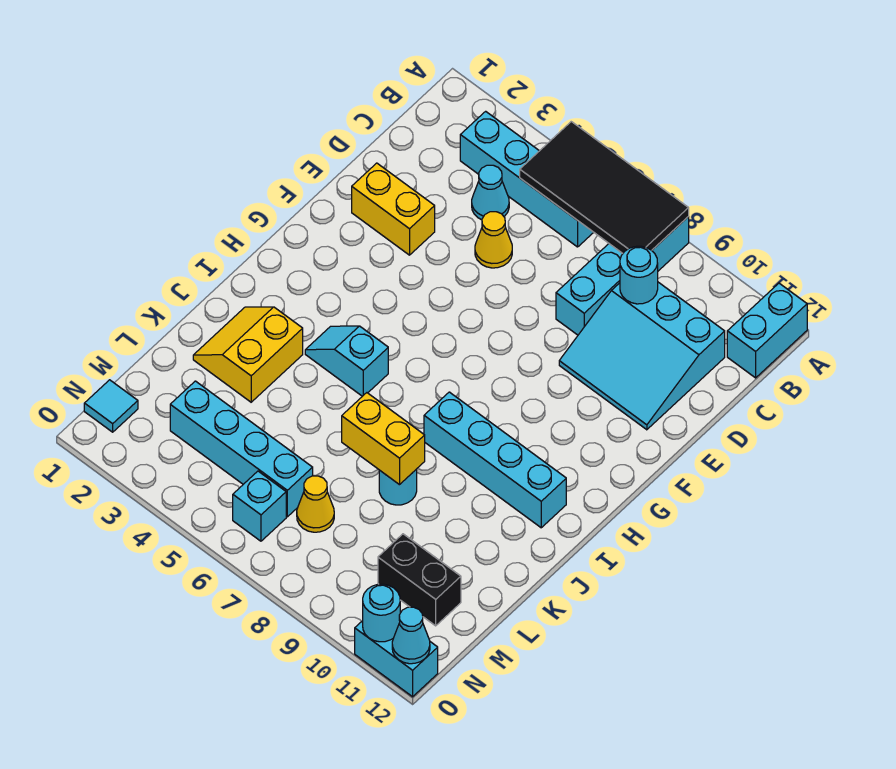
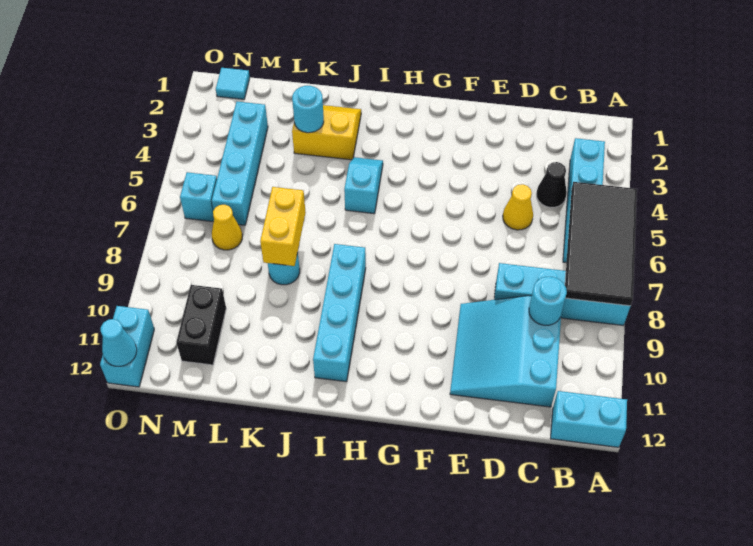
cyan 1x1 cone [472,165,509,220] -> black 1x1 cone [536,162,567,207]
yellow 1x2 brick [352,163,435,255] -> none
cyan 1x1 round brick [363,584,400,642] -> cyan 1x1 round brick moved to [292,86,324,133]

